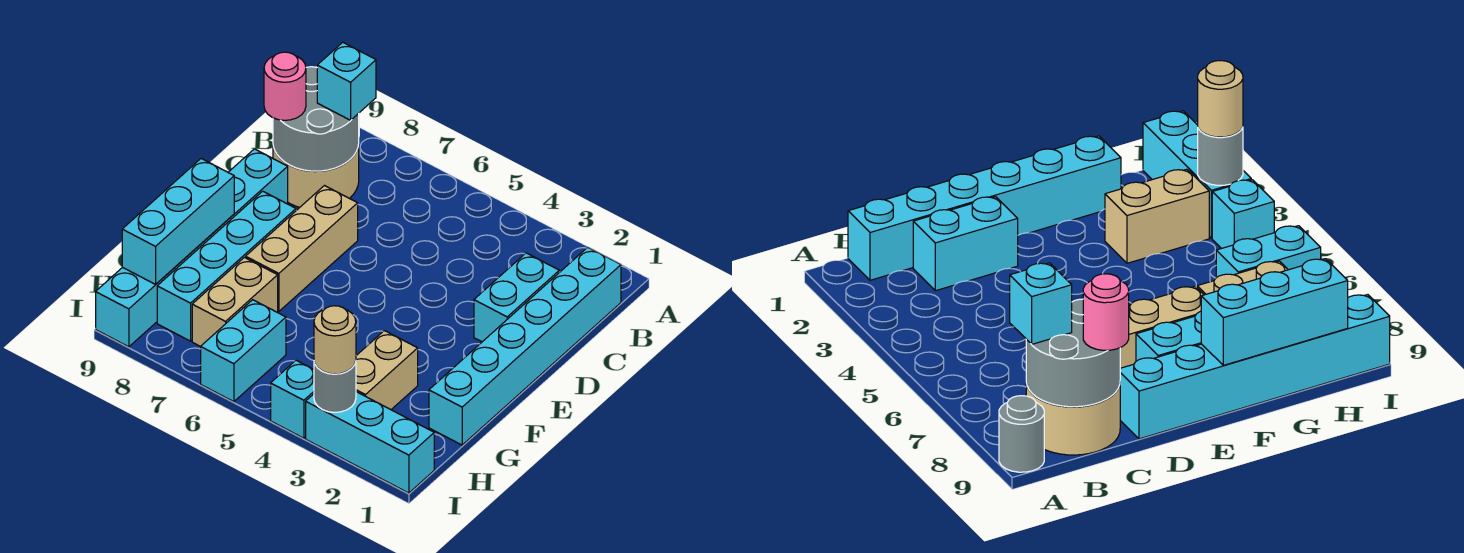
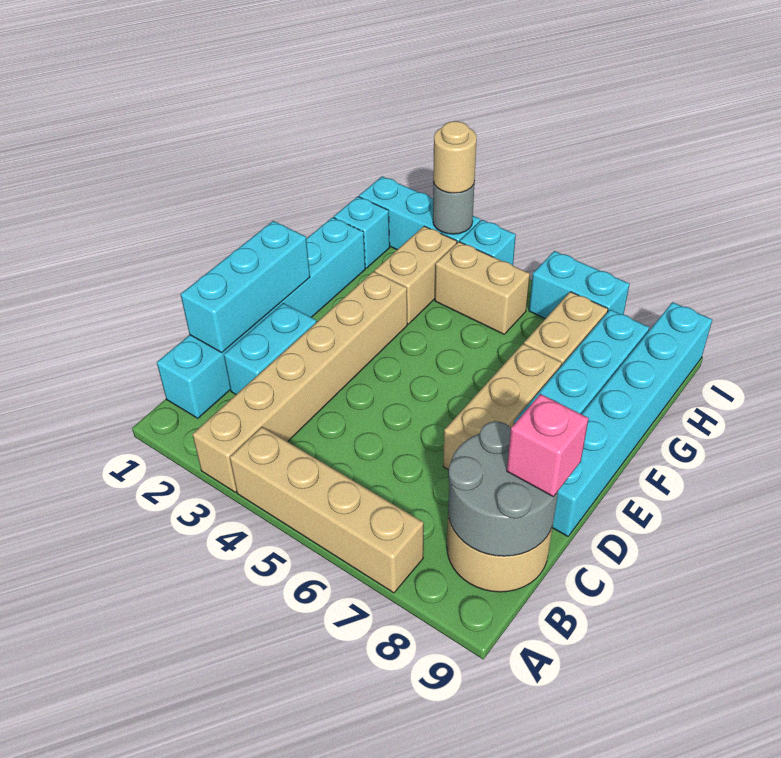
none -> tan 1x6 brick [192,272,407,492]
none -> tan 1x4 brick [230,427,424,593]
grey 1x1 round brick [999,396,1044,472] -> none
cyan 1x1 brick [317,42,376,120] -> cyan 1x1 brick moved to [334,196,390,268]
pink 1x1 round brick [264,52,306,120] -> pink 1x1 brick [507,394,589,496]
cyan 1x3 brick [122,159,234,284] -> cyan 1x3 brick moved to [180,221,310,352]
none -> tan 1x2 brick [435,242,530,334]
cyan 1x2 brick [201,300,286,402] -> cyan 1x2 brick turned to [529,251,630,319]

